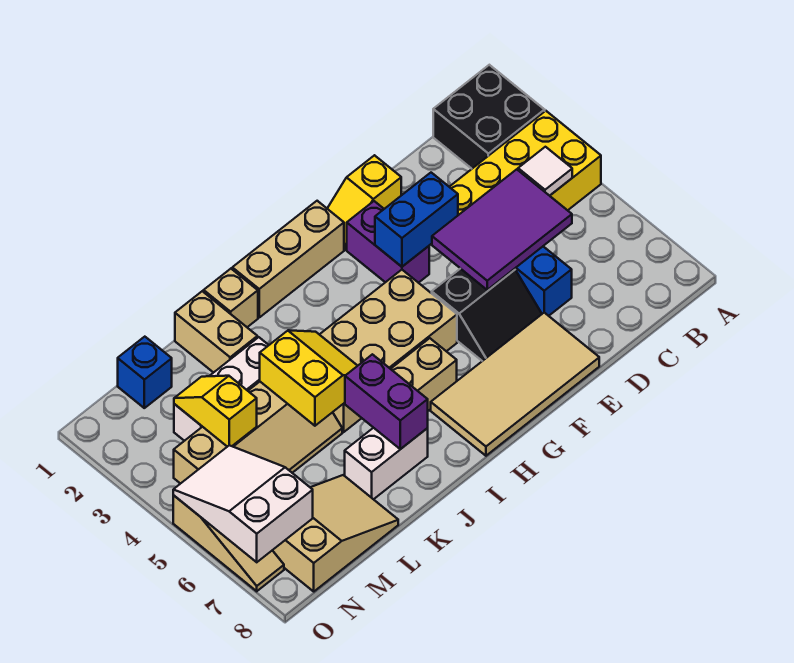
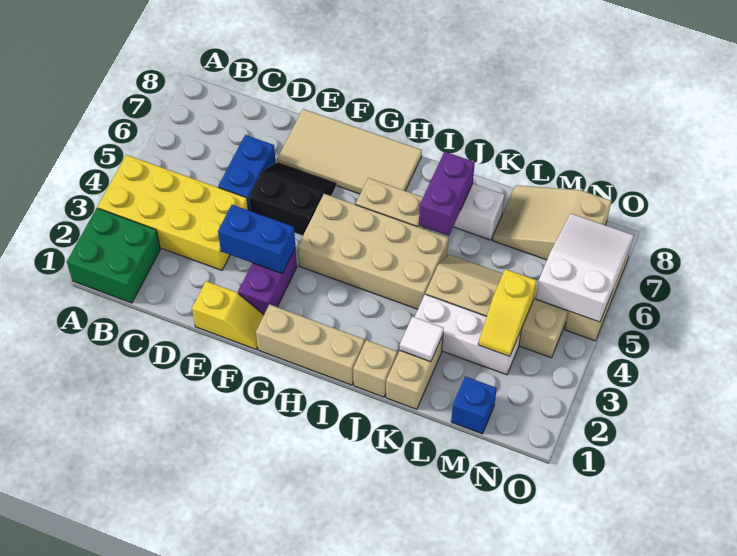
black 2x2 brick [433,65,545,169] -> green 2x2 brick [67,208,160,303]
white 1x1 tile [518,147,572,196] -> white 1x1 tile moved to [400,317,444,362]
purple 2x3 tile [432,169,572,290] -> none
yellow 2x2 slope [260,330,357,426] -> none
white 2x3 slope [173,445,313,562] -> white 2x3 slope turned to [536,213,634,322]

